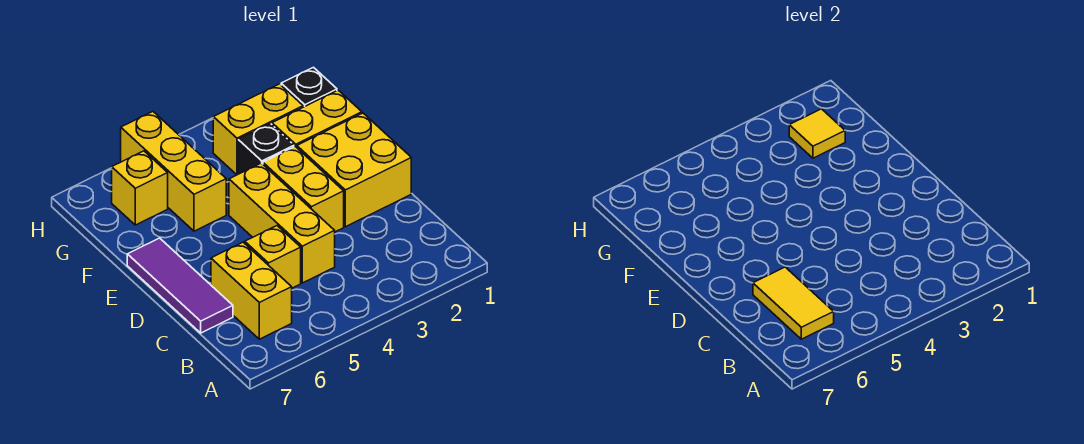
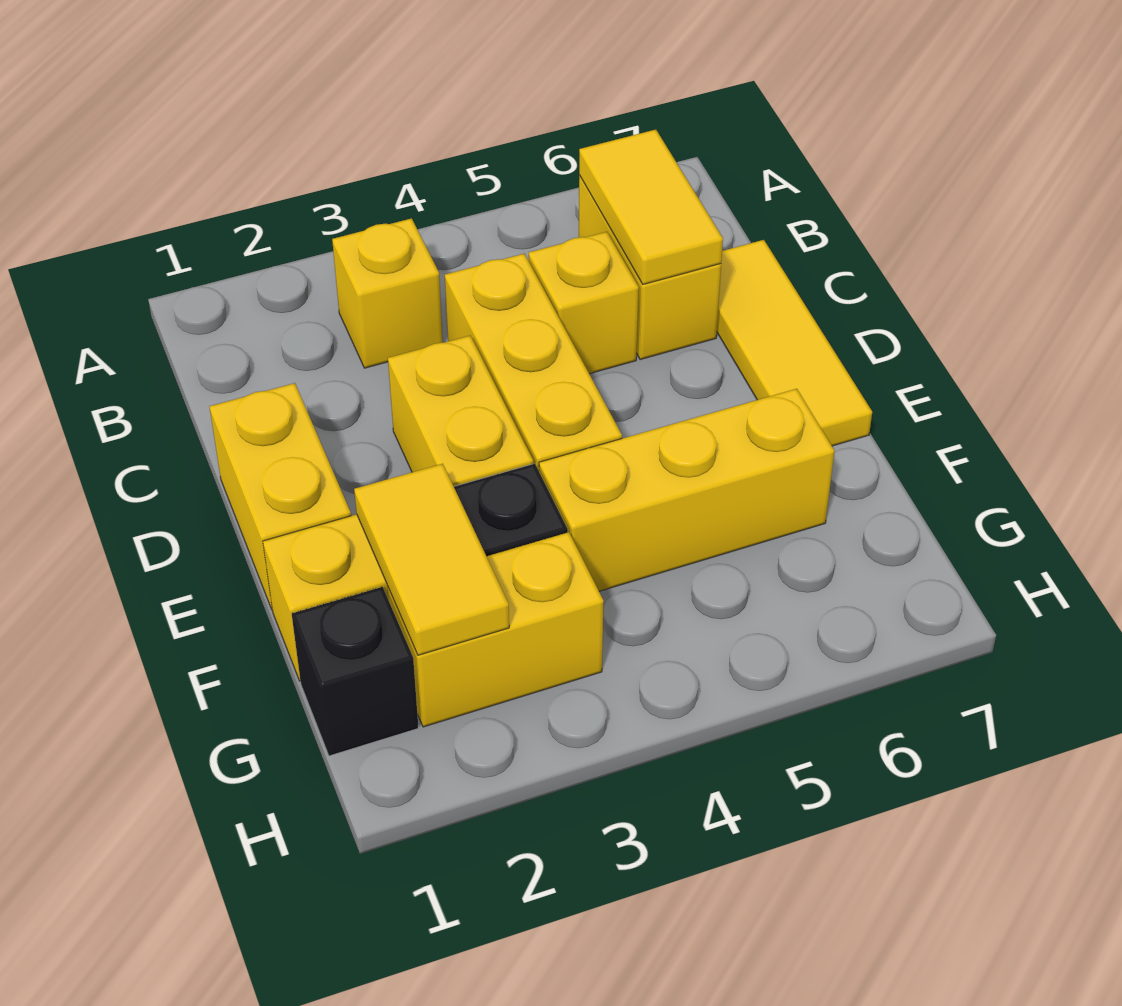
purple 1x3 tile [127,238,233,333] -> yellow 1x3 tile [717,240,872,446]
yellow 2x2 brick [297,113,411,227] -> yellow 1x2 brick [209,383,351,609]
yellow 1x3 brick [121,112,226,231] -> yellow 1x3 brick turned to [539,389,834,591]
yellow 1x1 tile [789,109,845,158] -> yellow 1x2 tile [354,464,509,655]
yellow 1x1 brick [112,151,168,225] -> yellow 1x1 brick moved to [332,218,443,368]

